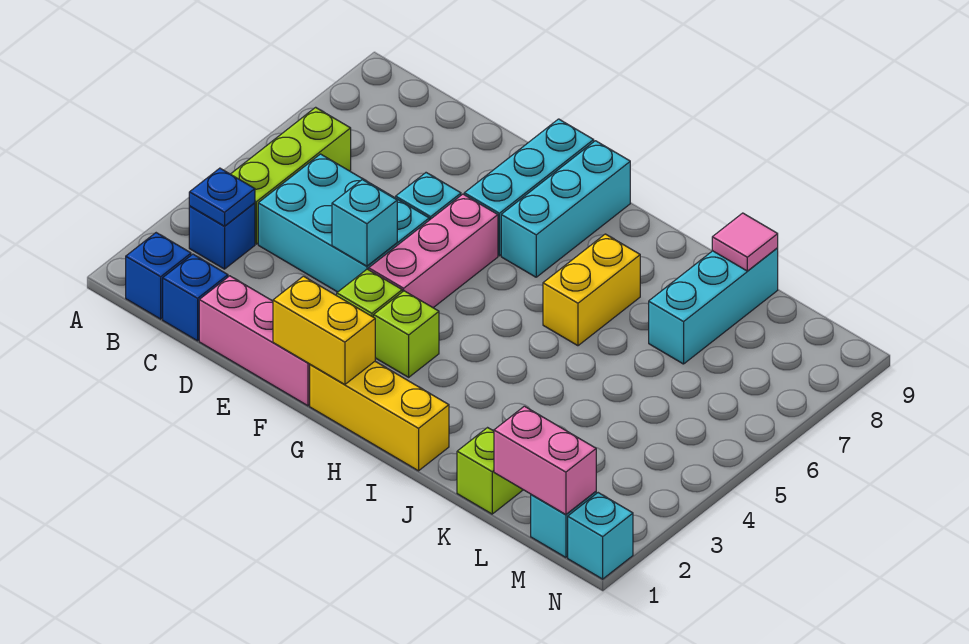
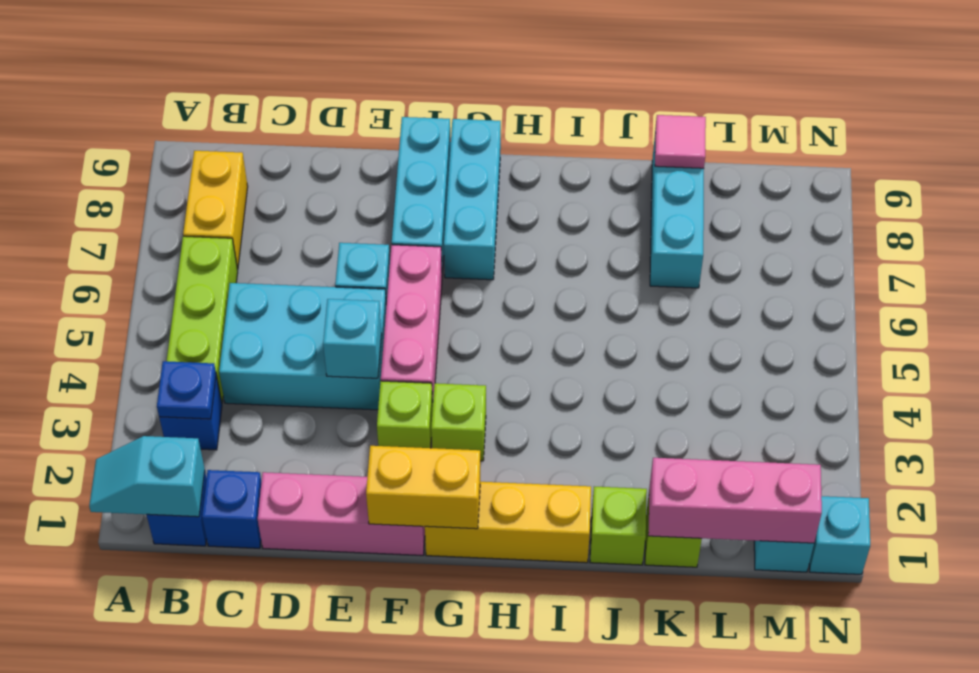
none -> cyan 1x2 slope [89,436,205,517]
yellow 1x2 brick [543,234,640,346] -> yellow 1x2 brick moved to [183,151,248,269]
none -> lime 1x1 brick [590,487,647,565]
pink 1x2 brick [494,406,596,515] -> pink 1x3 brick [648,458,822,543]

